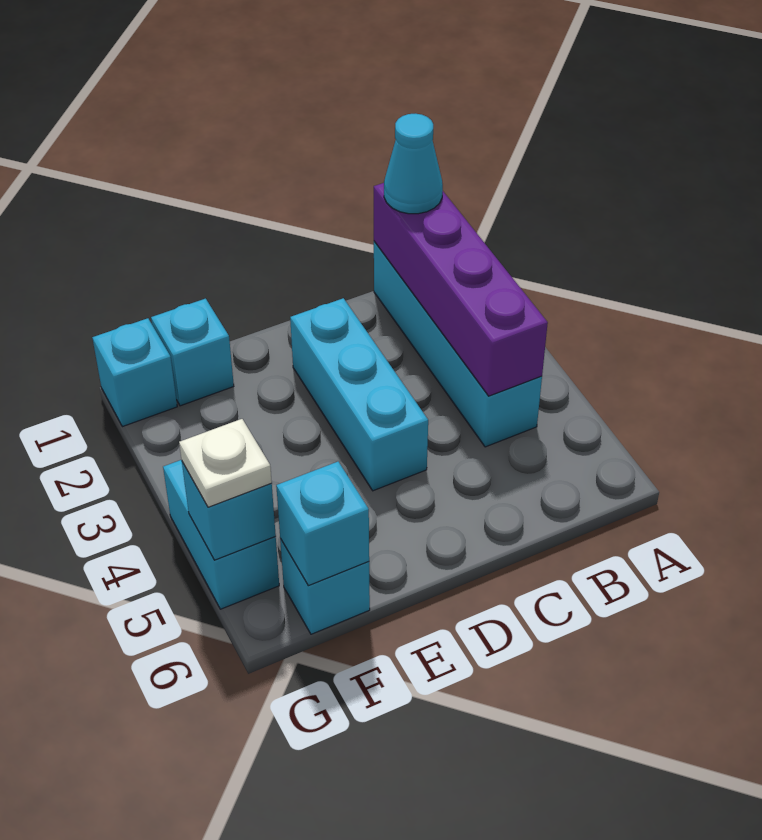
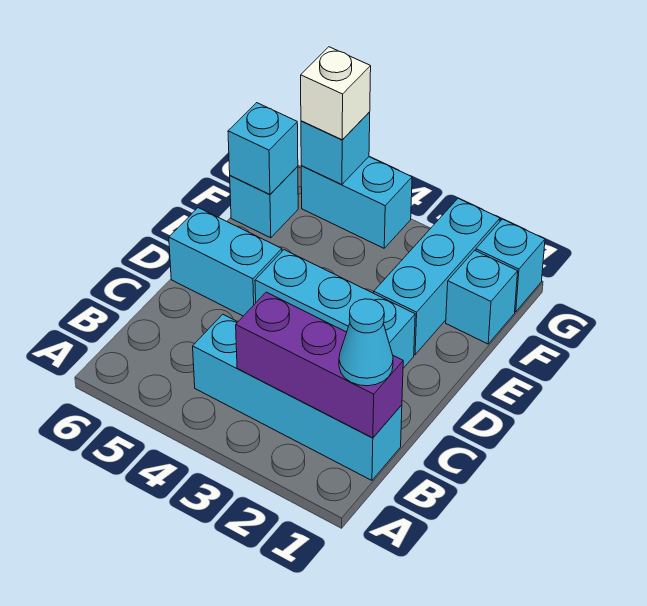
purple 1x4 brick [374,183,548,396] -> purple 1x3 brick [236,292,403,438]
none -> cyan 1x2 brick [169,208,282,316]
none -> cyan 1x3 brick [374,199,500,355]
white 1x1 plate [179,419,272,507] -> white 1x1 brick [301,47,371,140]

